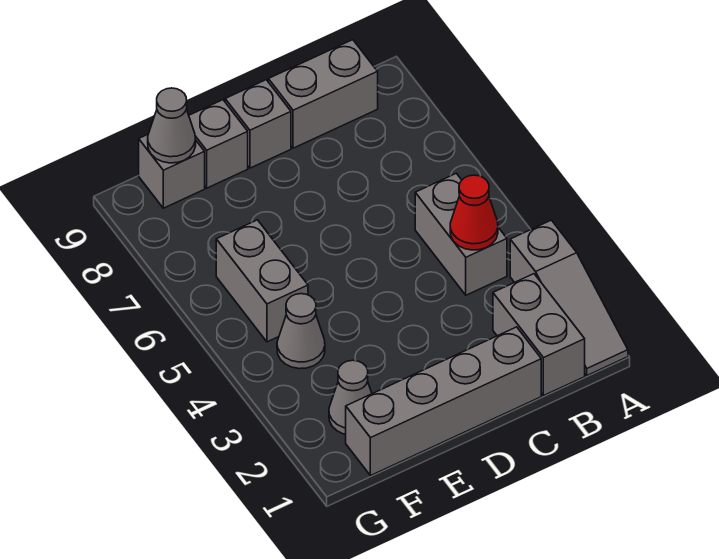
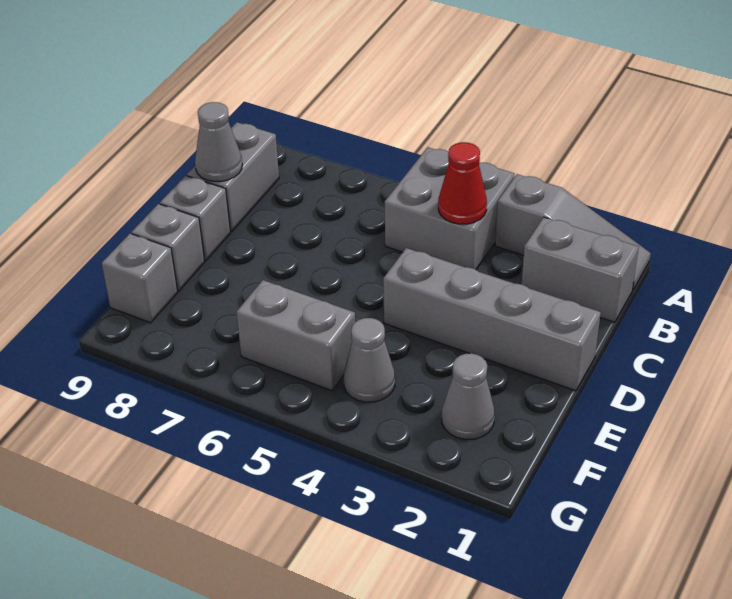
grey 1x2 brick [415,173,507,295] -> grey 2x2 brick [385,147,515,270]
grey 1x4 brick [346,327,541,476] -> grey 1x4 brick turned to [383,248,601,391]
grey 1x1 cone [148,88,196,163] -> grey 1x1 cone moved to [195,102,242,181]

